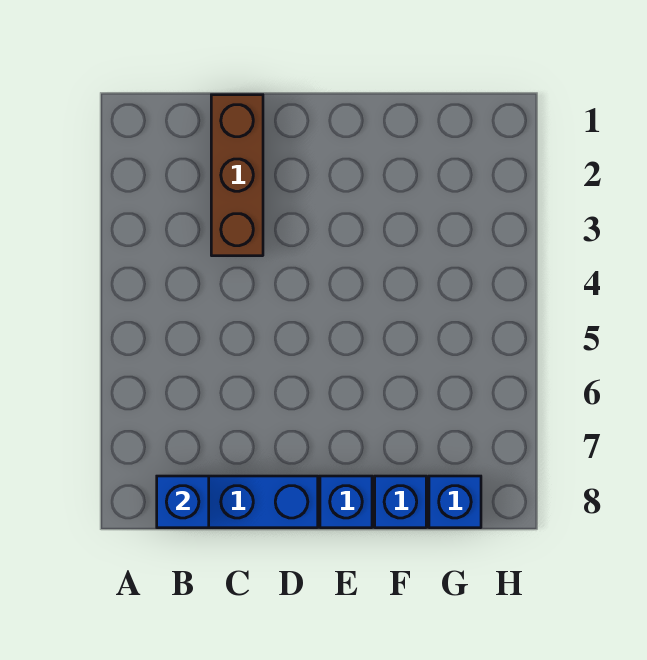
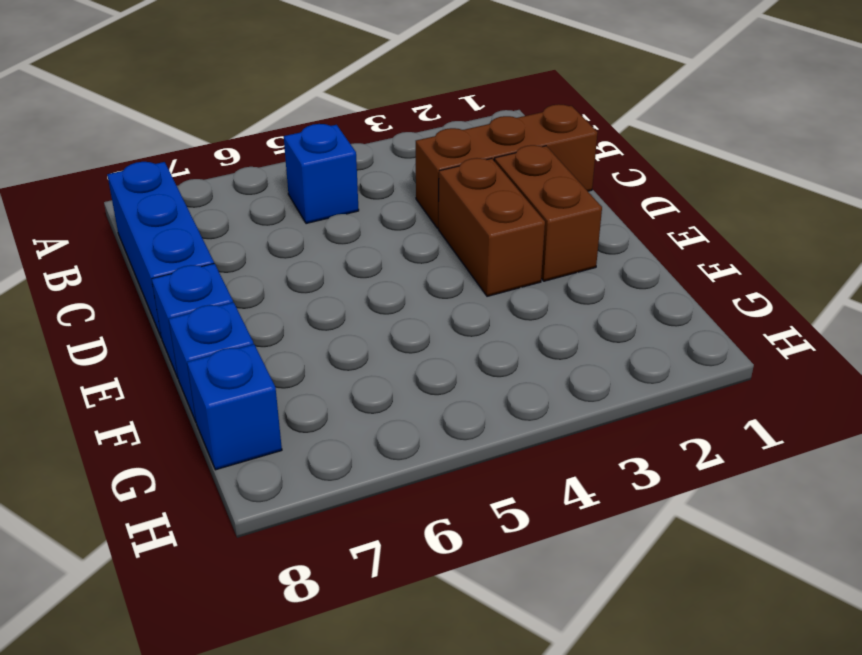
blue 1x1 brick [157,476,209,528] -> blue 1x1 brick moved to [284,124,359,224]
none -> brown 1x2 brick [494,145,602,281]
none -> brown 1x2 brick [439,158,545,296]

